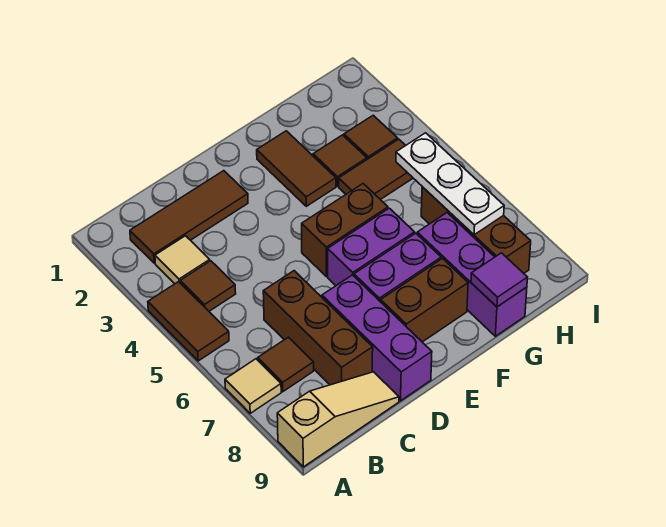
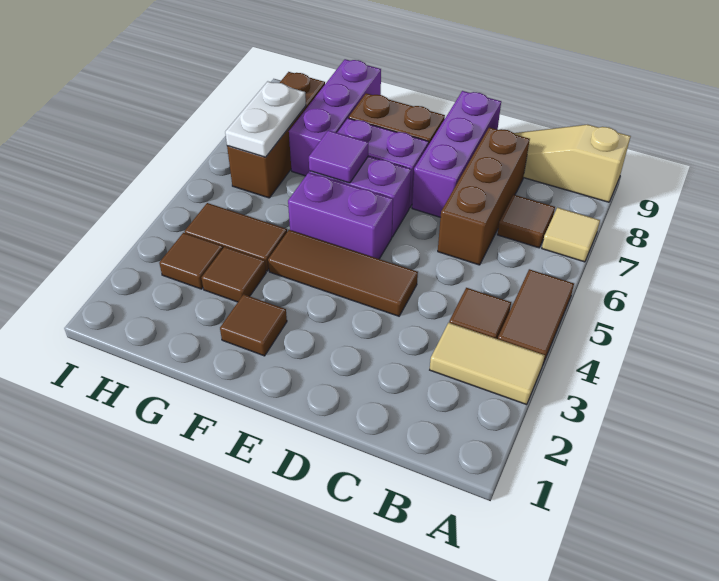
brown 1x3 tile [130,171,248,263] -> brown 1x3 tile moved to [268,230,418,316]
tan 1x1 tile [155,236,210,284] -> tan 1x2 tile [430,323,545,405]
brown 1x2 brick [302,184,388,277] -> purple 1x2 brick [288,173,393,259]
brown 1x2 tile [257,131,336,206] -> brown 1x1 tile [220,294,287,356]
purple 1x1 tile [471,253,528,307] -> purple 1x1 tile moved to [309,130,368,183]
white 1x3 plate [396,133,504,235] -> white 1x2 plate [225,81,306,157]

